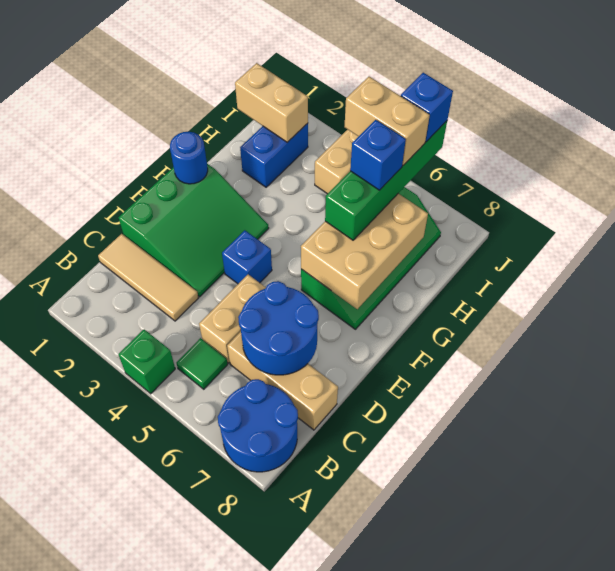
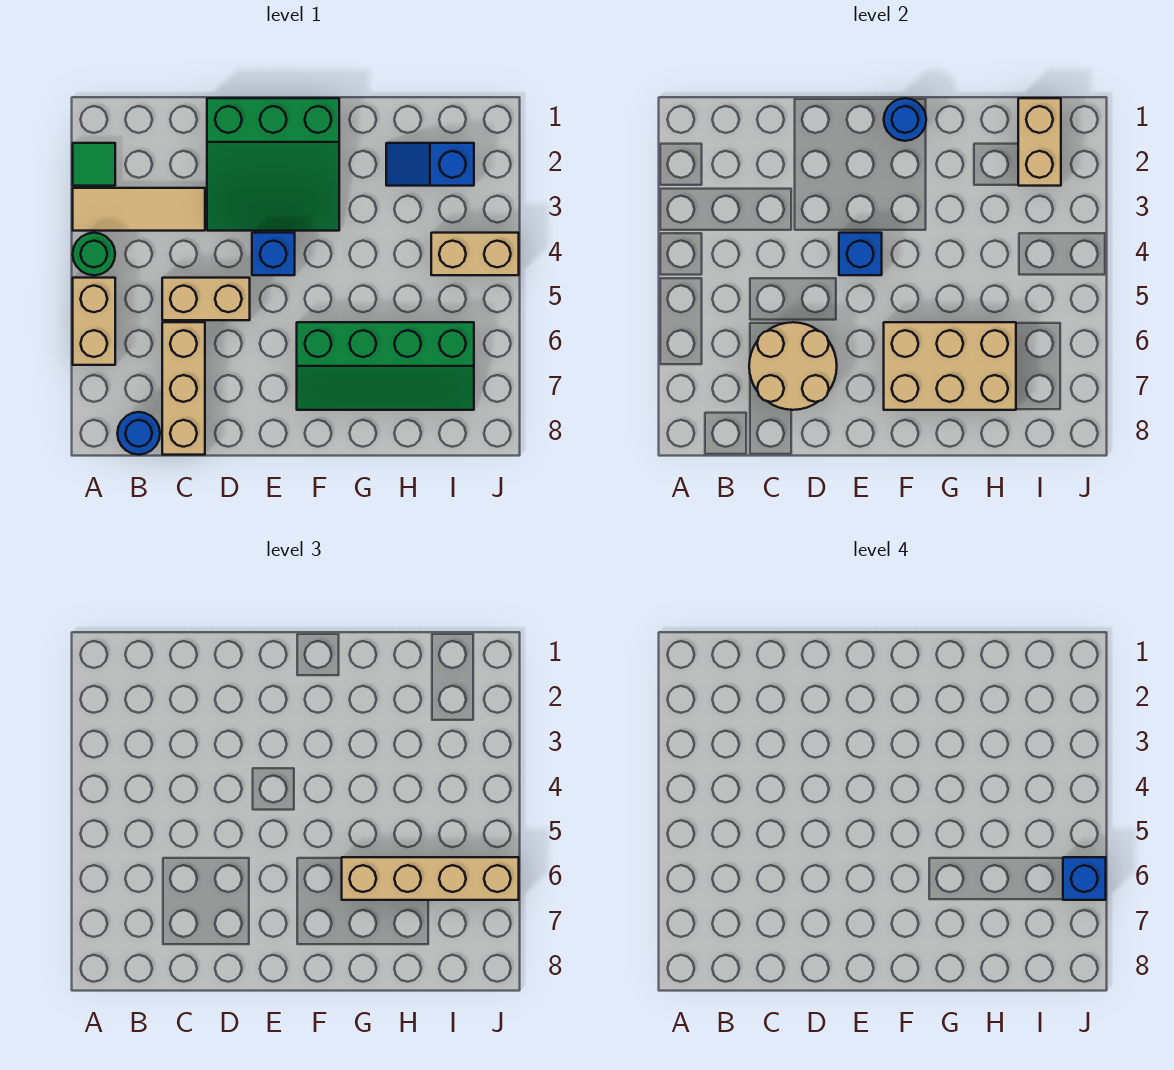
green 1x1 brick [118,329,175,394] -> green 1x1 round brick [73,233,115,275]
blue 2x2 round brick [218,379,298,472] -> blue 1x1 round brick [117,412,160,455]
green 1x1 tile [176,338,228,389] -> green 1x1 tile moved to [73,143,115,186]
tan 1x3 tile [98,234,198,321] -> tan 1x3 tile turned to [73,188,205,231]
blue 2x2 round brick [238,281,319,375] -> tan 2x2 round brick [749,322,837,410]
green 1x4 brick [325,121,447,240] -> tan 1x4 brick [342,857,519,900]
blue 1x2 brick [240,123,308,187] -> blue 1x2 slope [386,143,474,186]
blue 1x1 brick [350,120,406,190] -> blue 1x1 brick moved to [839,233,882,275]
tan 1x2 brick [344,77,430,165] -> tan 1x2 brick moved to [73,278,115,365]

